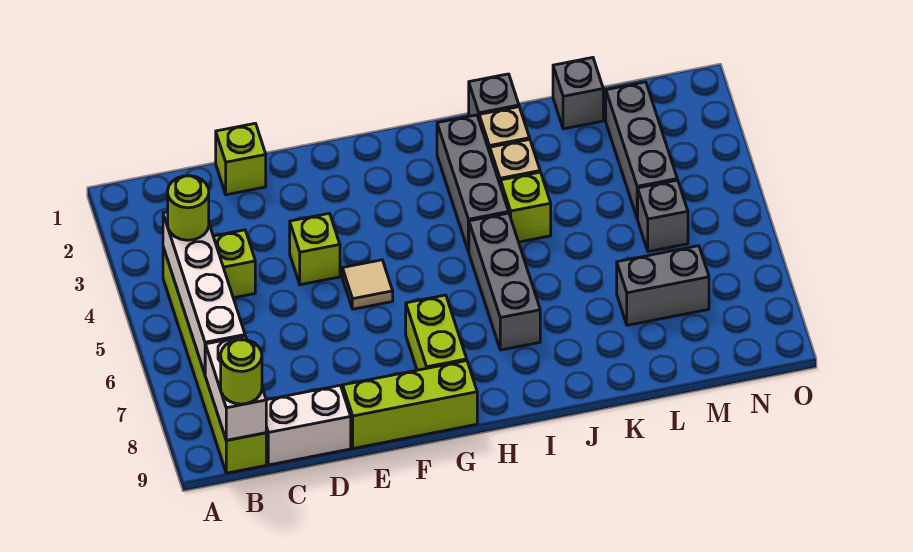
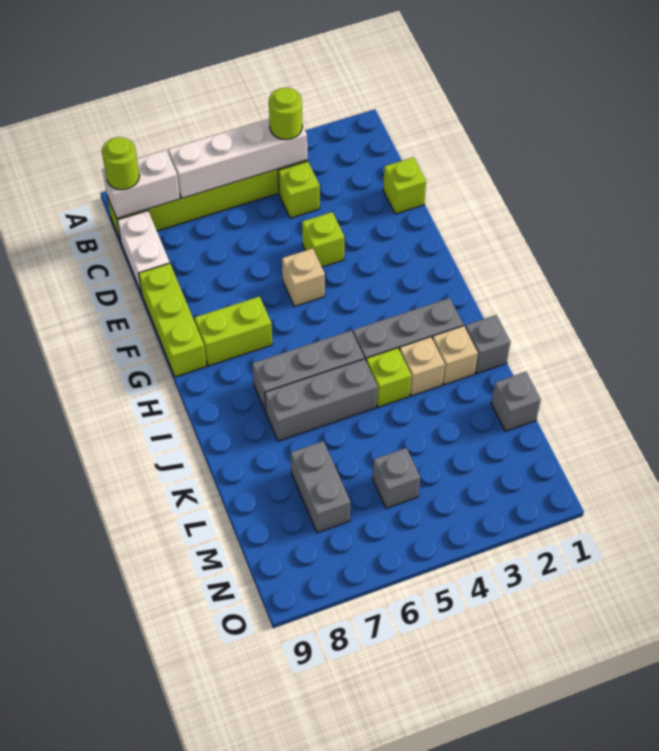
tan 1x1 tile [342,260,393,309] -> tan 1x1 brick [282,248,325,306]
grey 1x3 brick [606,82,677,219] -> grey 1x3 brick moved to [265,359,378,441]

